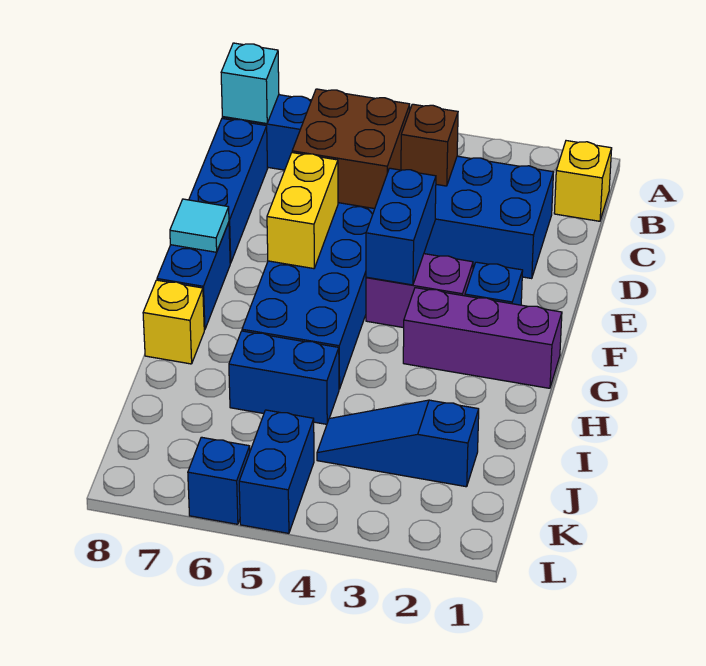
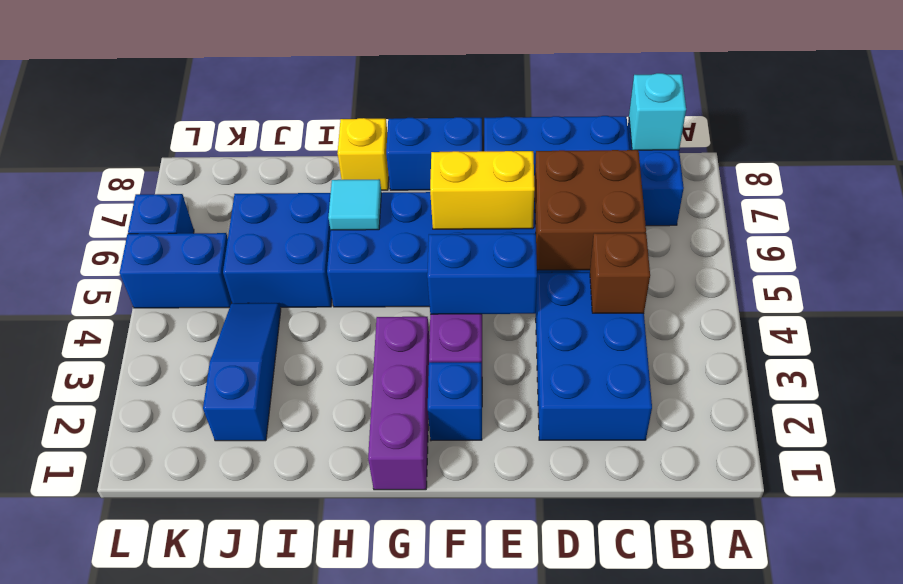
yellow 1x1 brick [554,141,612,221] -> none
cyan 1x1 tile [170,199,229,252] -> cyan 1x1 tile moved to [328,179,381,230]
blue 1x2 brick [229,331,339,424] -> blue 2x2 brick [223,193,332,307]

